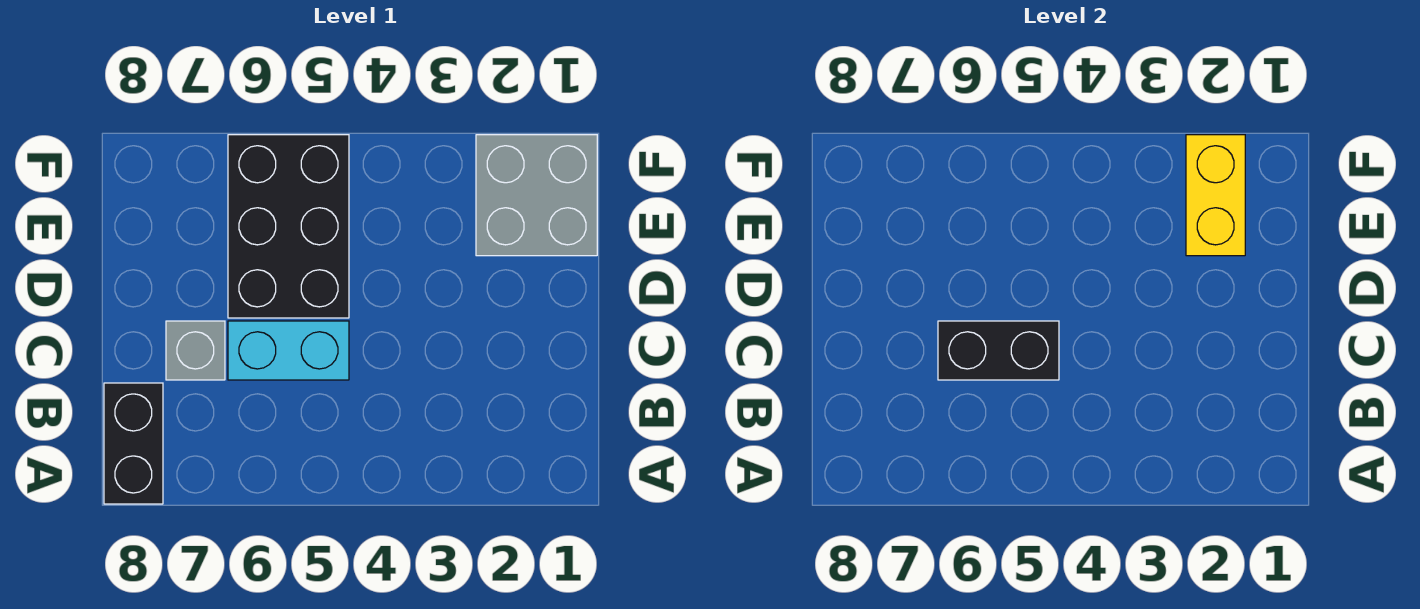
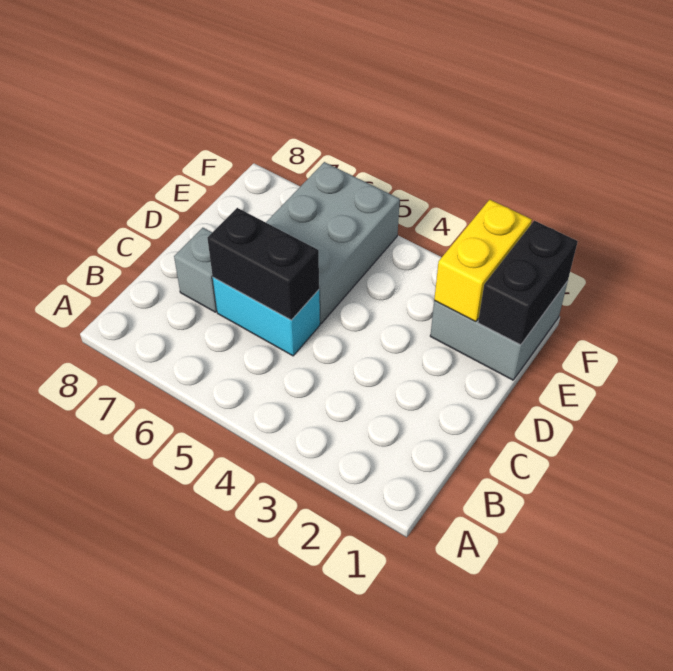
black 1x2 brick [104,383,163,504] -> black 1x2 brick moved to [478,221,578,345]
black 2x3 brick [228,135,349,318] -> grey 2x3 brick [266,162,400,324]

